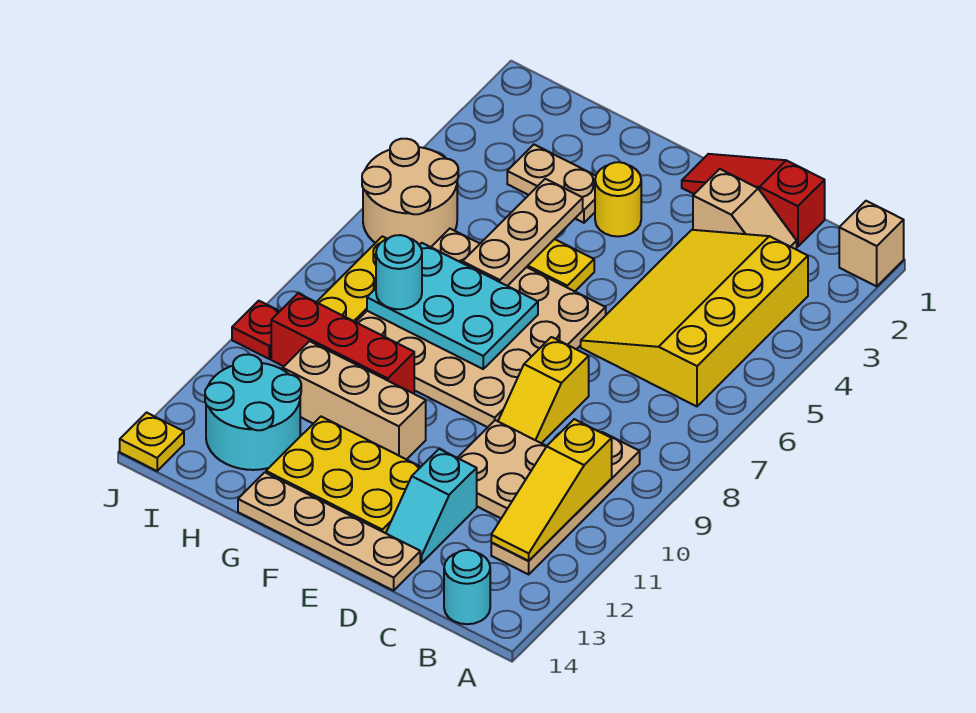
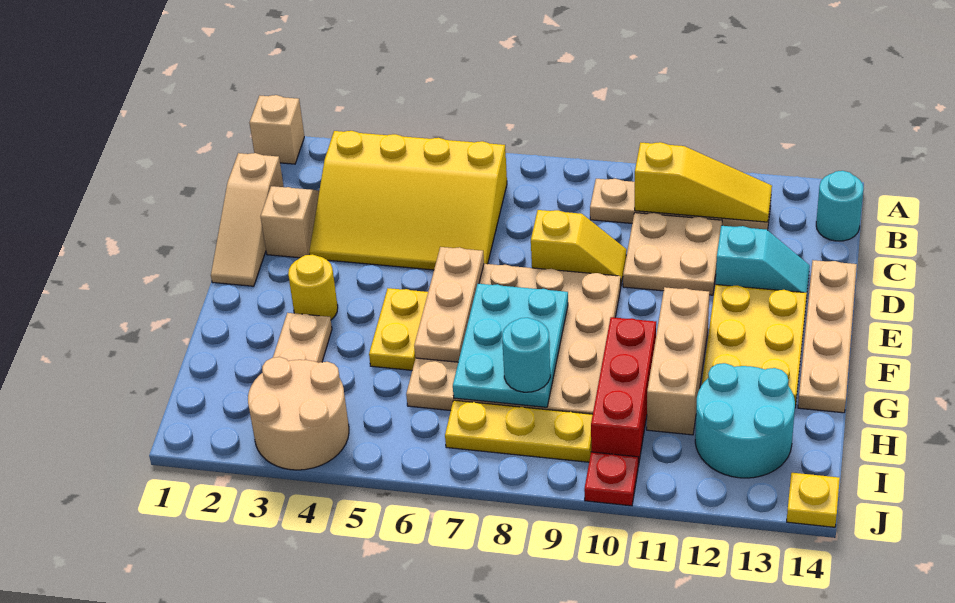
red 1x3 slope [682,154,825,247] -> tan 1x3 slope [211,153,284,286]
tan 1x3 plate [462,179,583,286] -> tan 1x3 plate turned to [414,247,484,362]
tan 2x2 round brick [362,139,458,247] -> tan 2x2 round brick moved to [248,357,349,470]

